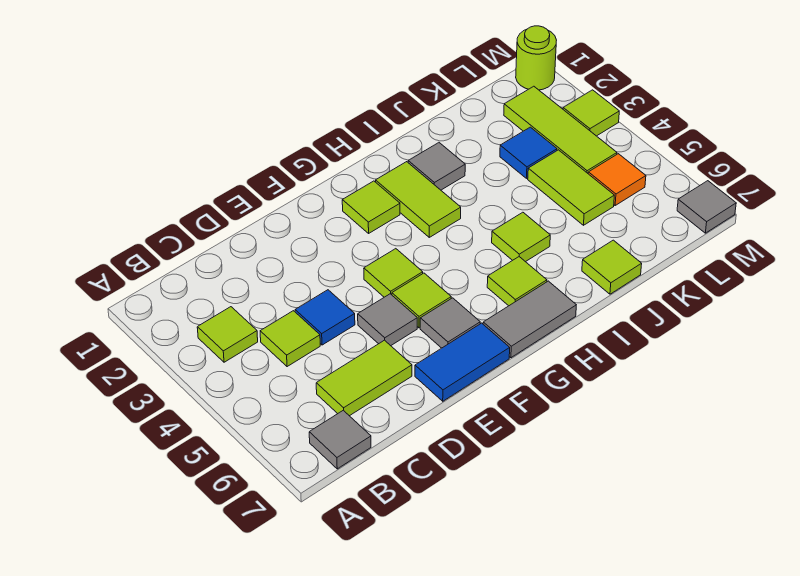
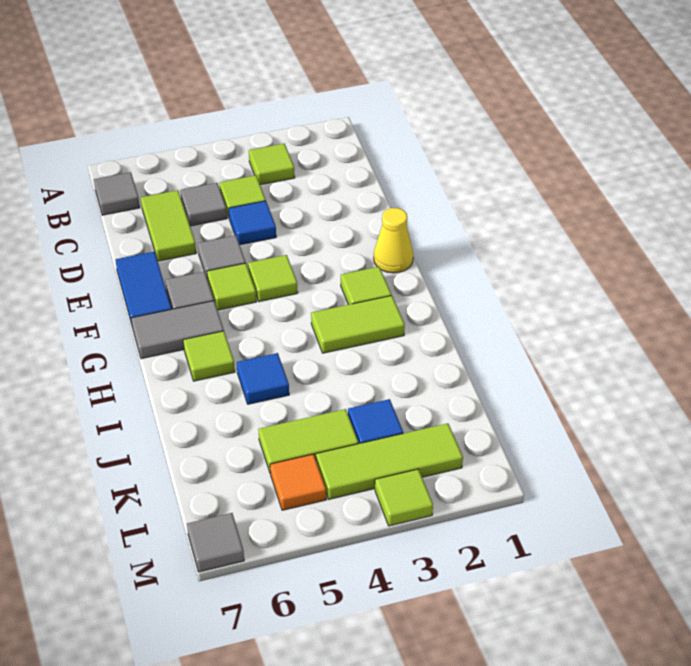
none -> yellow 1x1 cone [374,208,413,273]
grey 1x2 tile [483,281,576,358] -> grey 1x2 tile turned to [131,301,224,359]
grey 1x1 tile [408,143,465,190] -> grey 1x1 tile moved to [180,183,227,226]
lime 1x1 tile [492,212,550,262] -> blue 1x1 tile [237,353,289,404]
lime 1x1 tile [582,240,642,294] -> none
lime 1x1 round brick [516,26,556,90] -> none

